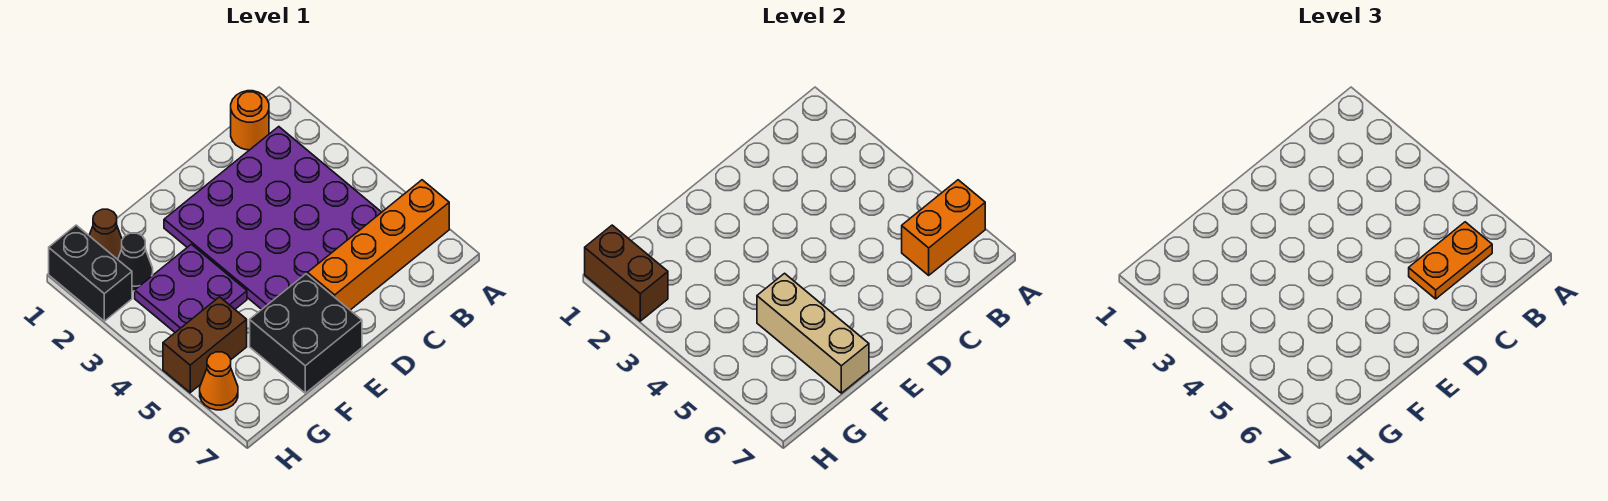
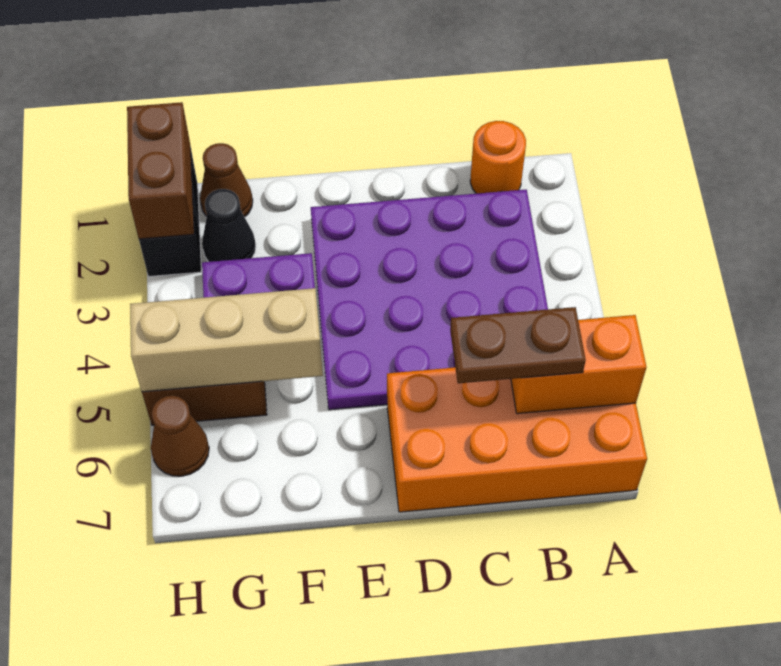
orange 1x4 brick [308,180,449,310] -> orange 2x4 brick [387,367,647,512]
orange 1x2 plate [1409,222,1492,299] -> brown 1x2 plate [450,307,586,383]
black 2x2 brick [250,274,362,393] -> none
tan 1x3 brick [757,273,869,393] -> tan 1x3 brick turned to [130,288,323,392]
orange 1x1 cone [200,352,238,410] -> brown 1x1 cone [151,396,209,476]

